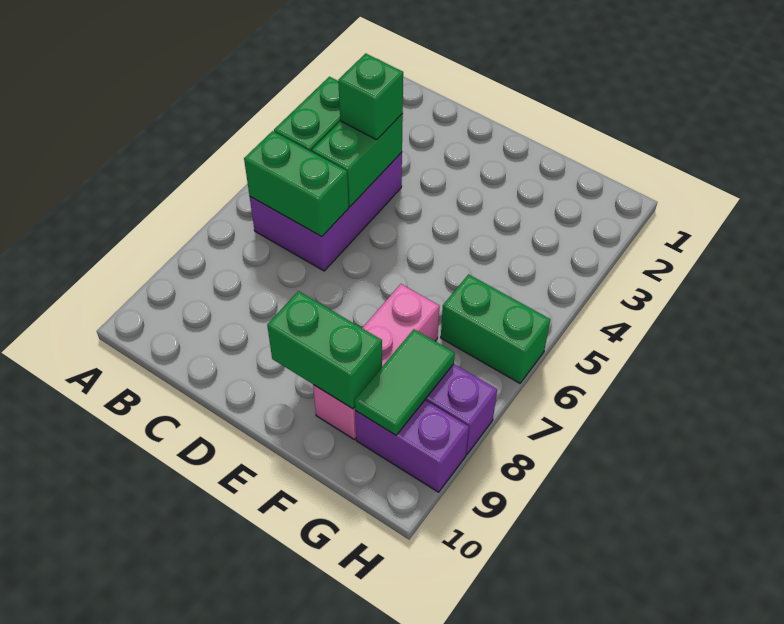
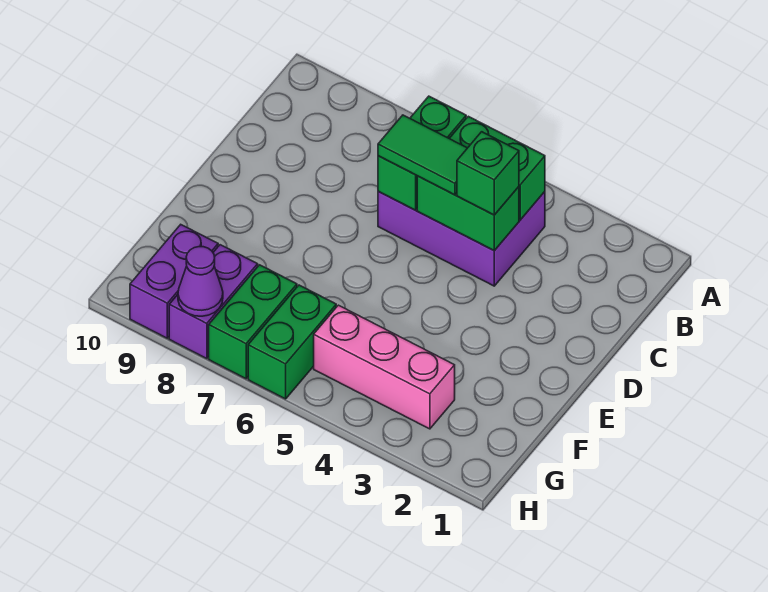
green 1x2 brick [267,291,382,409] -> green 1x2 brick moved to [209,265,297,379]
pink 1x3 brick [313,284,439,440] -> pink 1x3 brick moved to [314,305,455,429]
green 1x2 tile [355,329,455,435] -> green 1x2 tile moved to [378,115,467,195]
none -> purple 1x1 cone [178,247,223,316]

